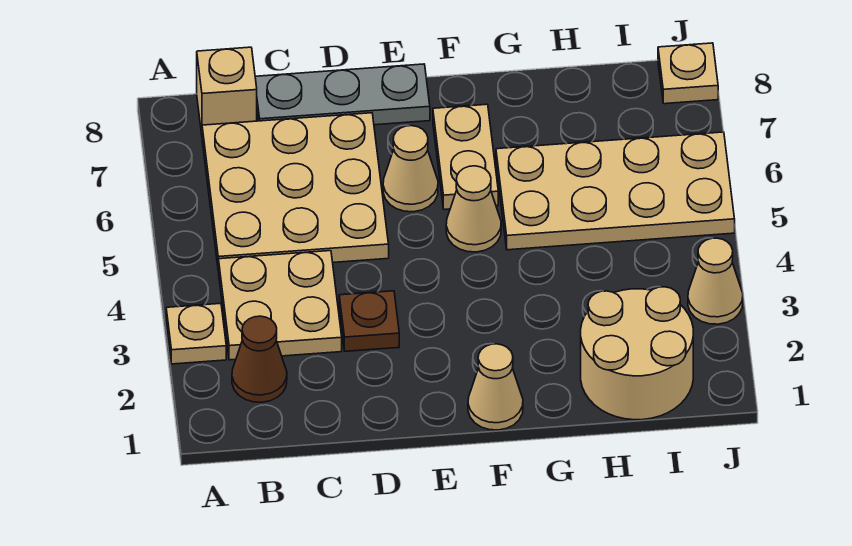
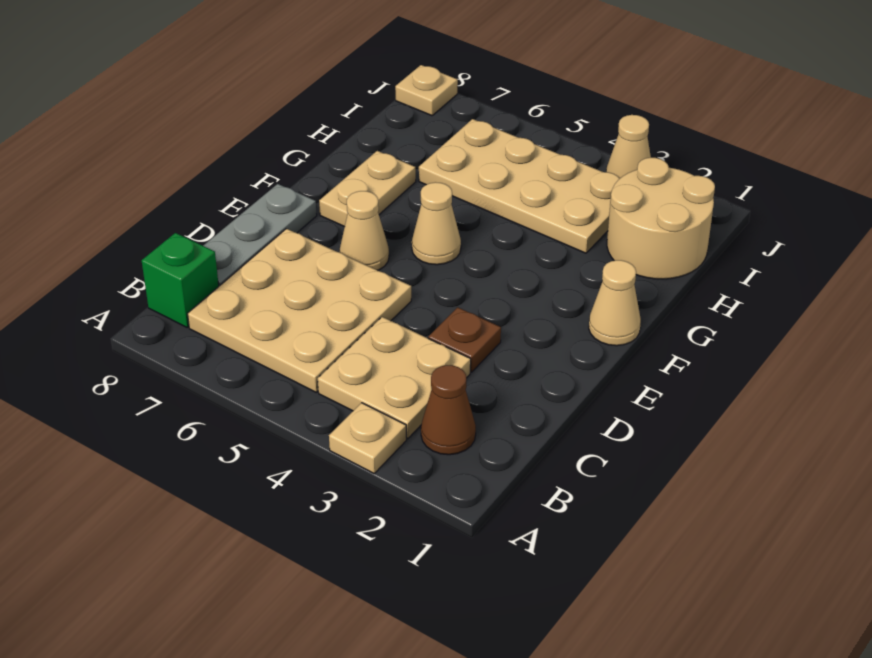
tan 1x1 brick [197,47,257,134] -> green 1x1 brick [142,233,219,327]
tan 1x2 plate [433,104,498,209] -> tan 1x2 plate turned to [319,151,416,227]
tan 2x4 plate [496,132,735,250] -> tan 2x4 plate turned to [419,119,620,253]

